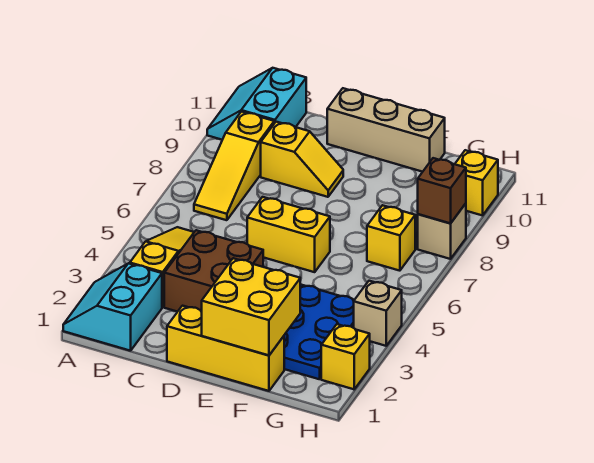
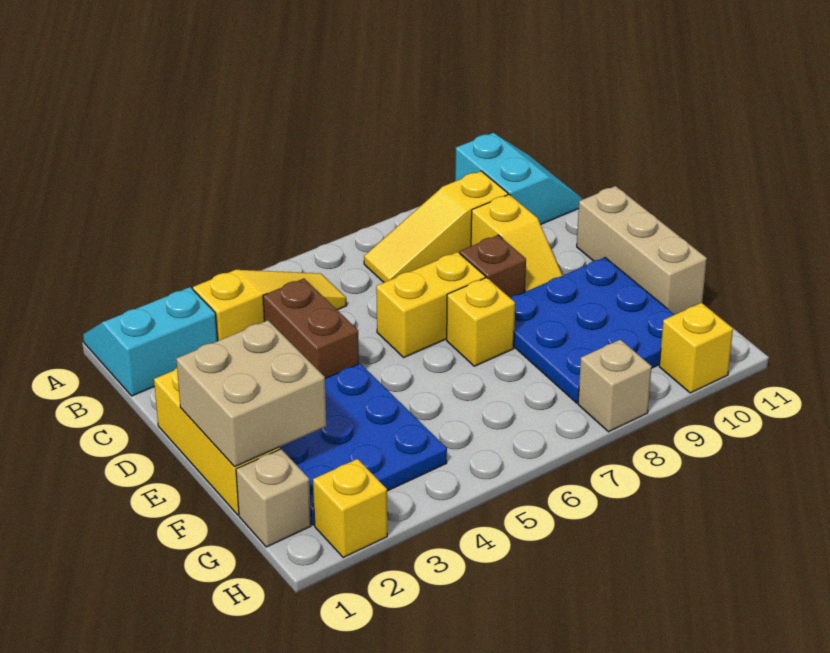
cyan 2x2 slope [207,68,306,140] -> cyan 2x2 slope turned to [455,133,583,225]
brown 2x2 brick [164,230,263,312] -> brown 1x2 brick [263,279,359,378]
yellow 1x2 brick [247,197,330,272] -> yellow 1x2 brick turned to [376,252,485,357]
yellow 2x2 brick [202,258,300,355] -> tan 2x2 brick [176,320,326,467]
none -> blue 3x3 plate [510,258,674,403]
yellow 1x1 brick [367,205,415,271] -> yellow 1x1 brick moved to [447,277,515,366]
tan 1x1 brick [354,281,402,346] -> tan 1x1 brick moved to [236,449,311,547]
brown 1x1 brick [418,158,466,223] -> brown 1x1 brick moved to [460,235,526,297]

